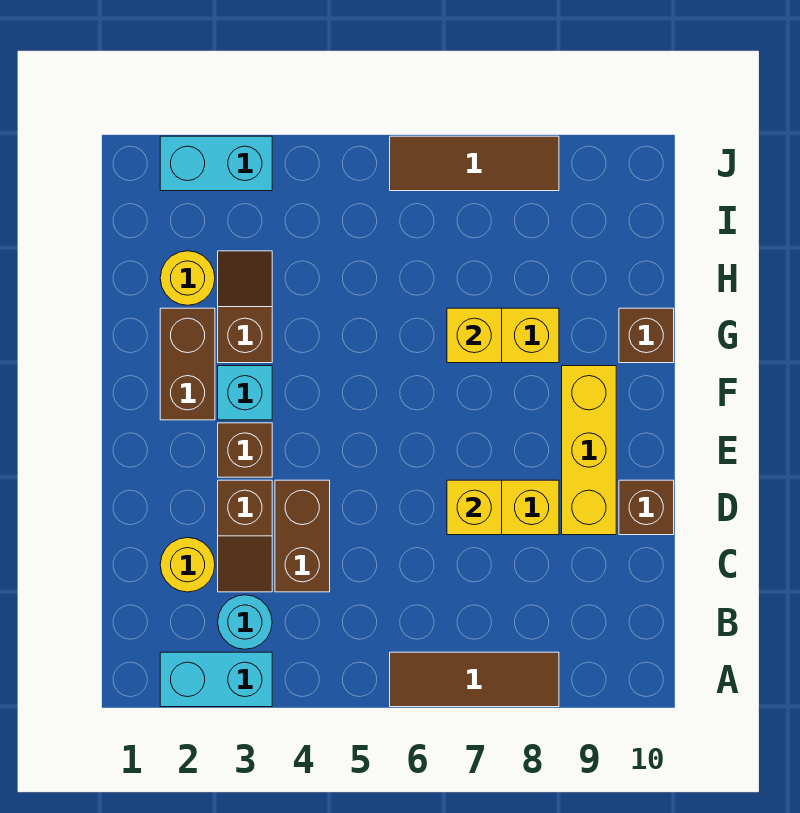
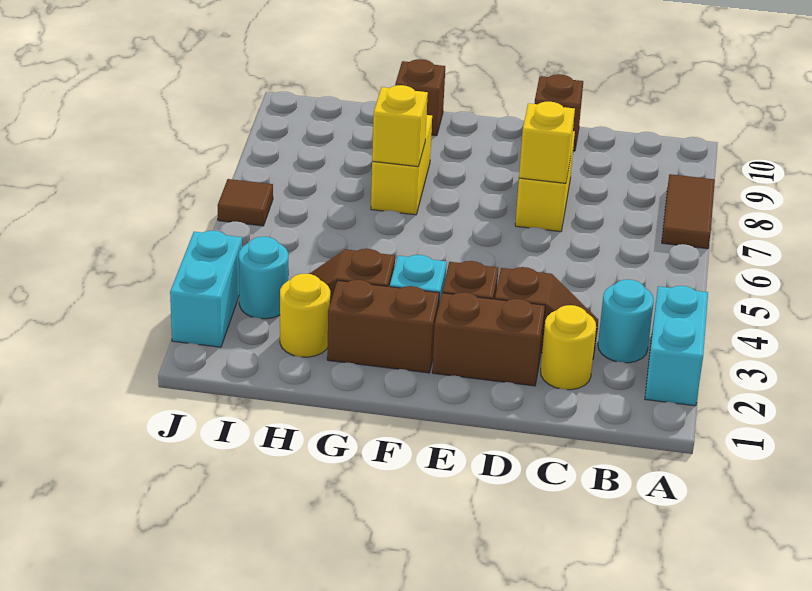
brown 1x3 tile [390,652,559,707] -> brown 1x2 tile [662,174,715,249]
brown 1x2 brick [275,480,330,592] -> brown 1x2 brick moved to [432,292,545,386]
yellow 1x3 brick [562,366,616,535] -> none
none -> cyan 1x1 round brick [239,237,288,319]
brown 1x3 tile [390,136,559,191] -> brown 1x1 tile [218,179,273,226]

